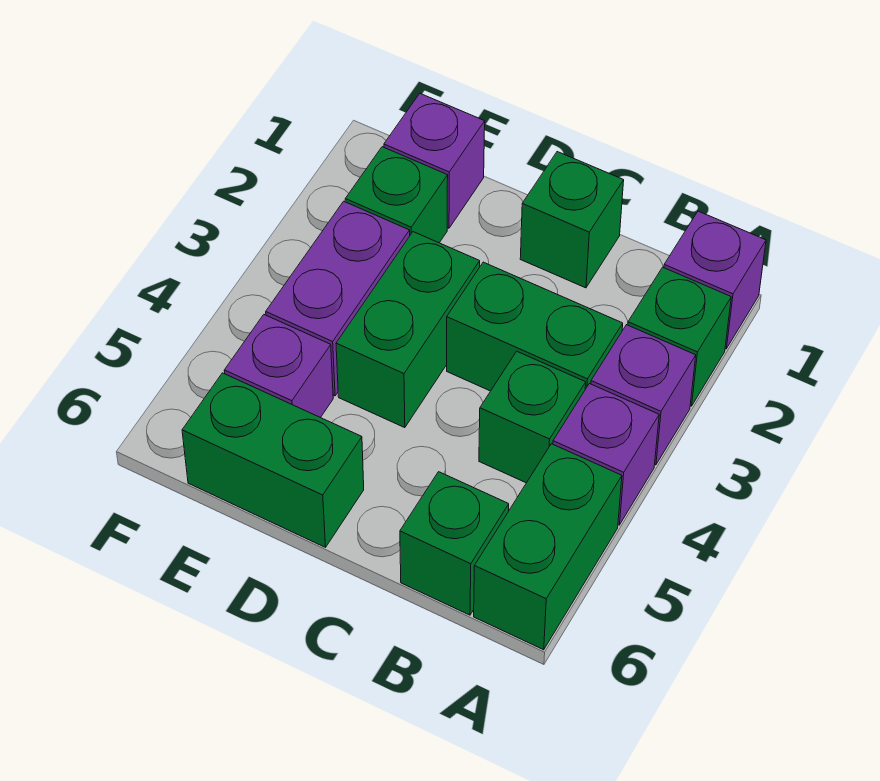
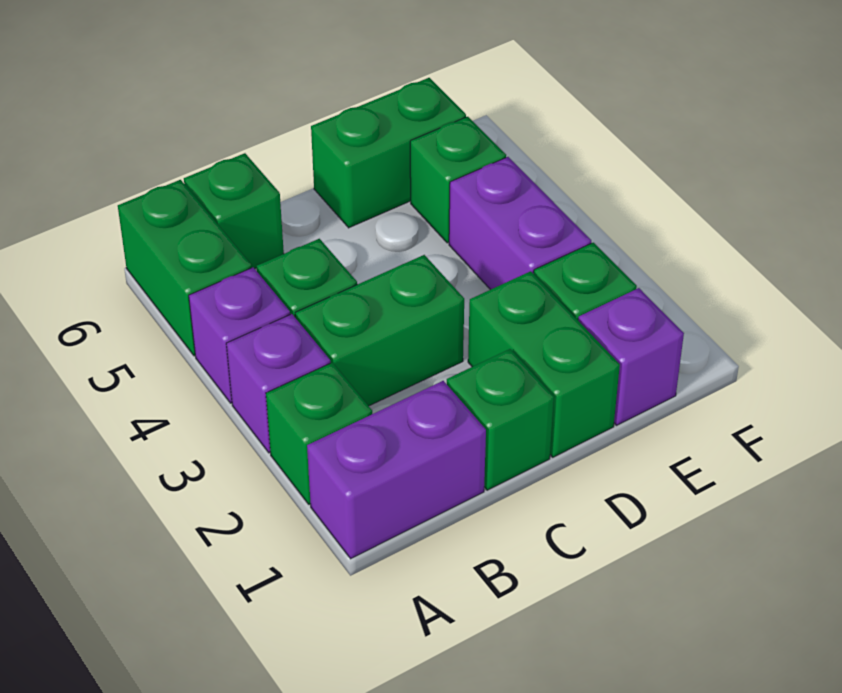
purple 1x1 brick [664,211,766,349] -> purple 1x2 brick [307,381,486,559]
green 1x2 brick [336,232,480,428] -> green 1x2 brick moved to [468,271,620,457]
purple 1x1 brick [224,315,333,418] -> green 1x1 brick [410,117,506,243]

